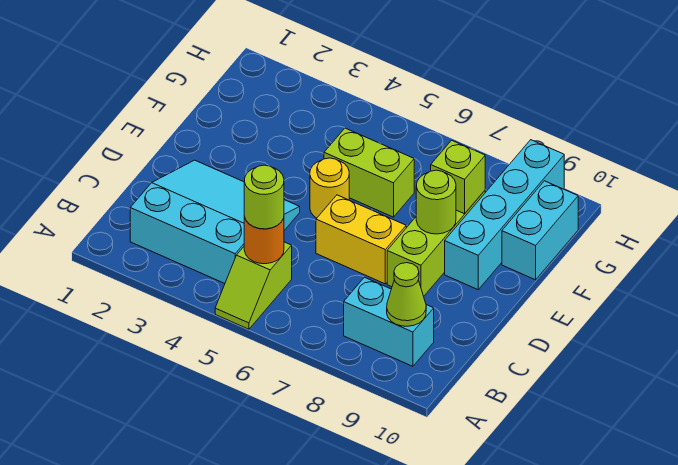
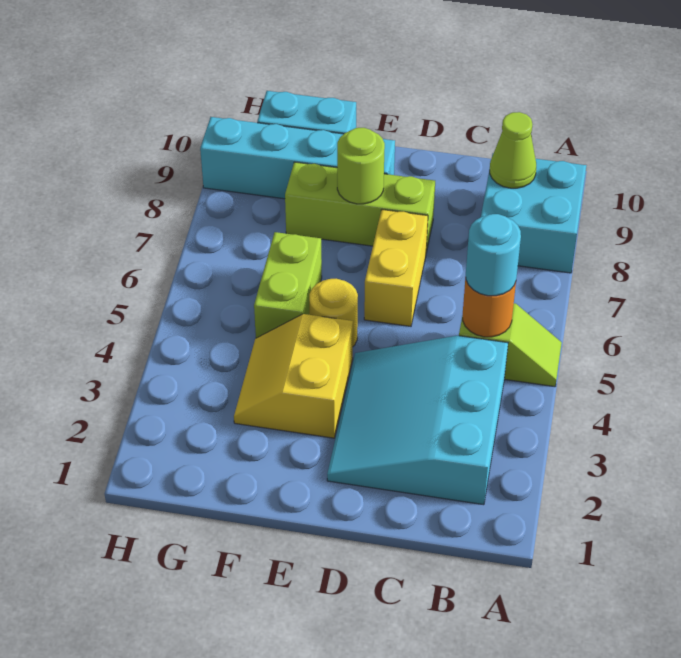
lime 1x1 round brick [244,165,284,229] -> cyan 1x1 round brick [466,214,521,296]
cyan 1x2 brick [344,277,434,366] -> cyan 2x2 brick [481,153,586,273]
none -> yellow 2x2 slope [234,314,353,438]
lime 1x1 brick [431,140,485,214] -> none

